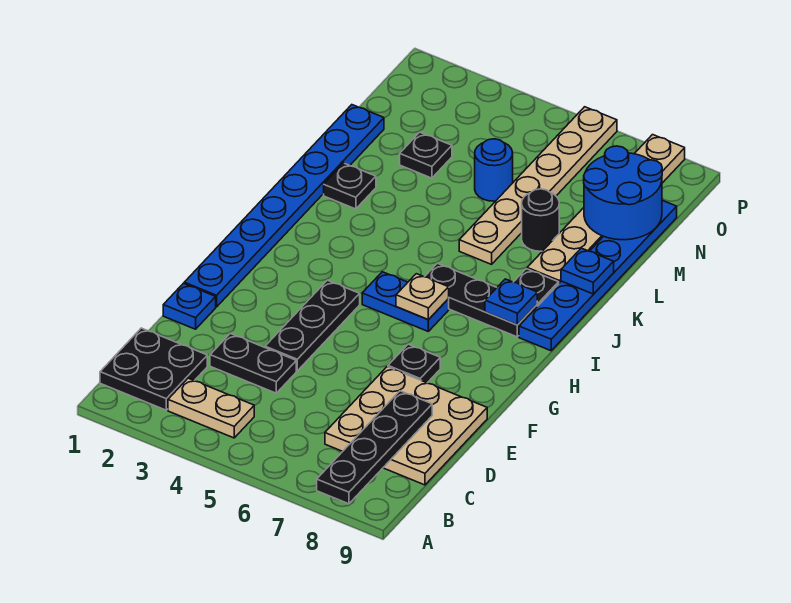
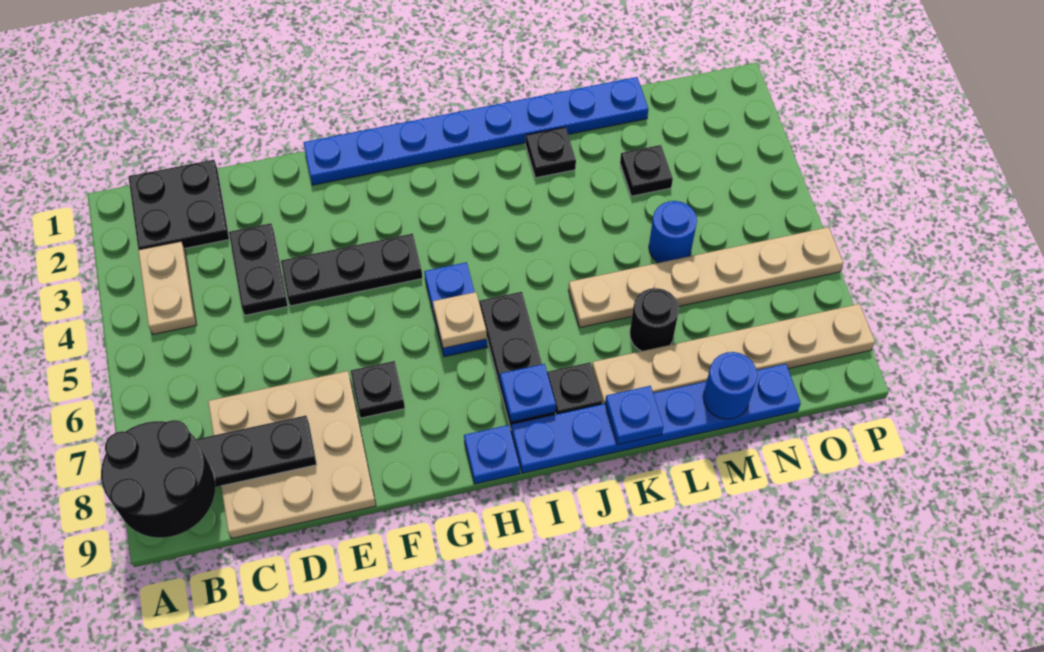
none -> black 2x2 round brick [101,420,215,538]
blue 1x1 plate [163,283,216,329] -> blue 1x1 plate moved to [464,425,520,484]
blue 2x2 round brick [584,146,662,240] -> blue 1x1 round brick [703,352,757,419]

